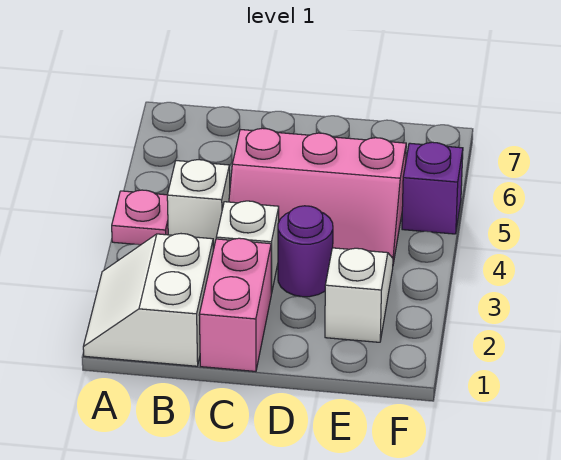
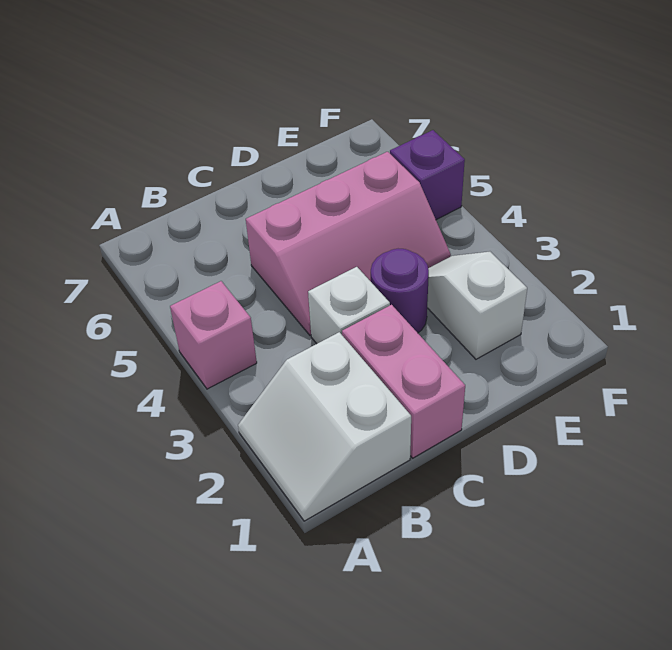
pink 1x1 plate [112,190,168,245] -> pink 1x1 brick [170,281,257,389]
white 1x1 brick [167,160,230,250] -> none

